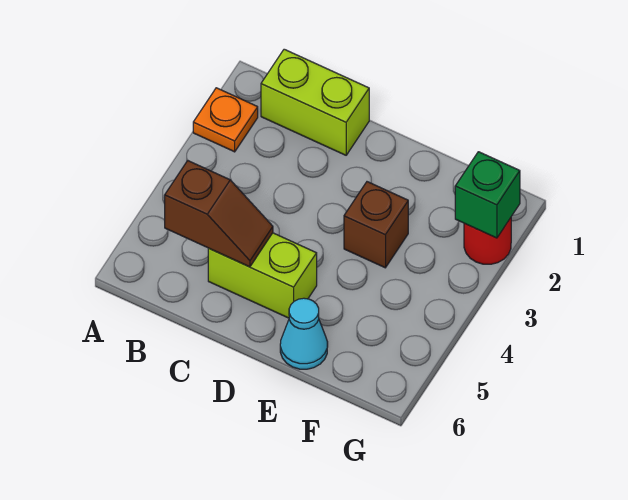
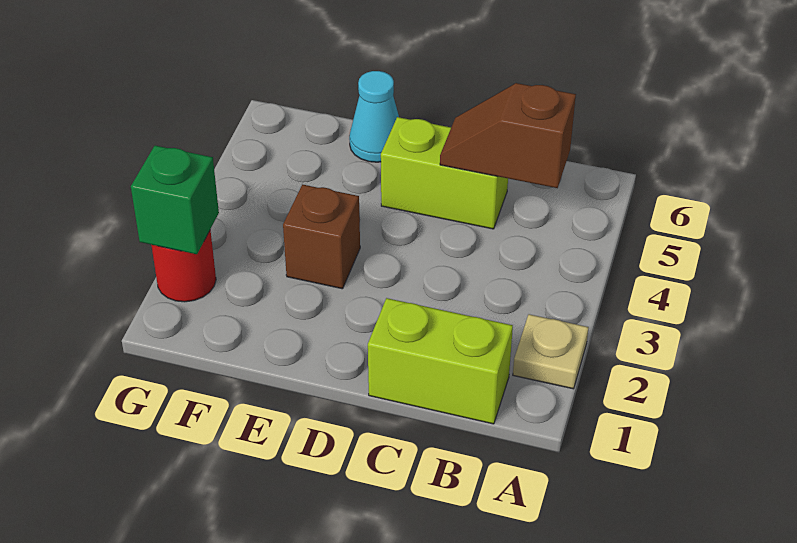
orange 1x1 plate [193,88,258,152] -> tan 1x1 plate [513,314,589,389]

